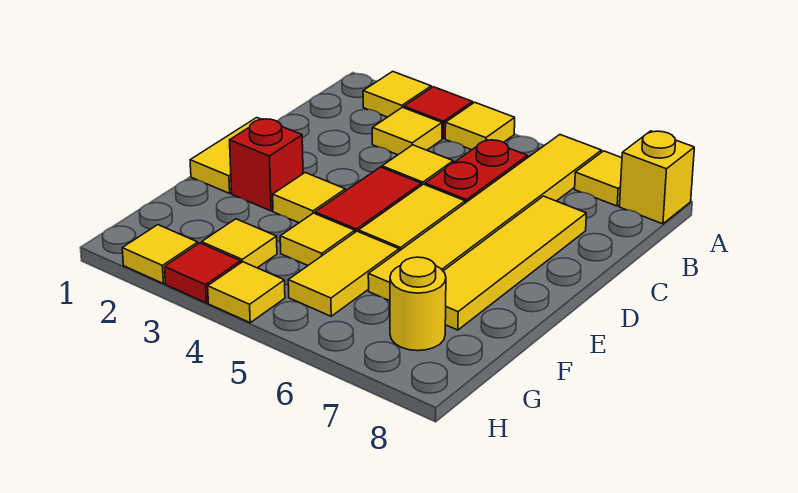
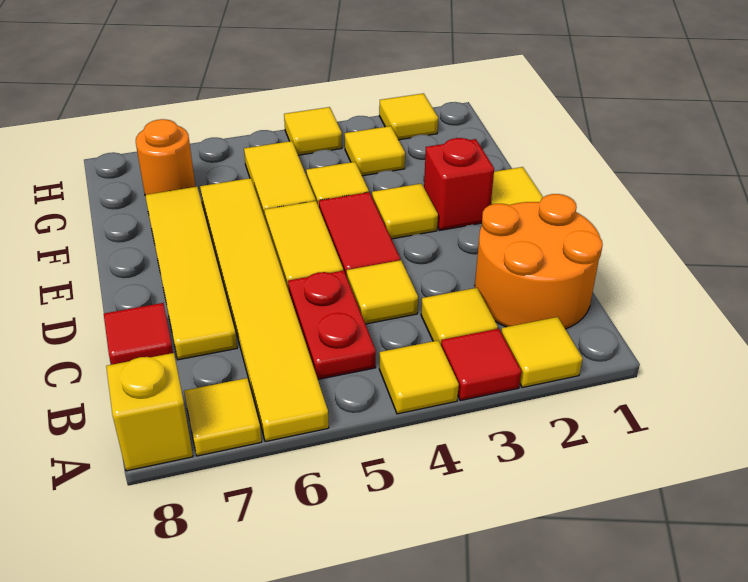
none -> orange 2x2 round brick [475,194,603,329]
yellow 1x1 round brick [390,257,446,351] -> orange 1x1 round brick [136,119,195,195]
red 1x1 tile [165,243,241,303] -> red 1x1 tile moved to [104,303,173,365]

